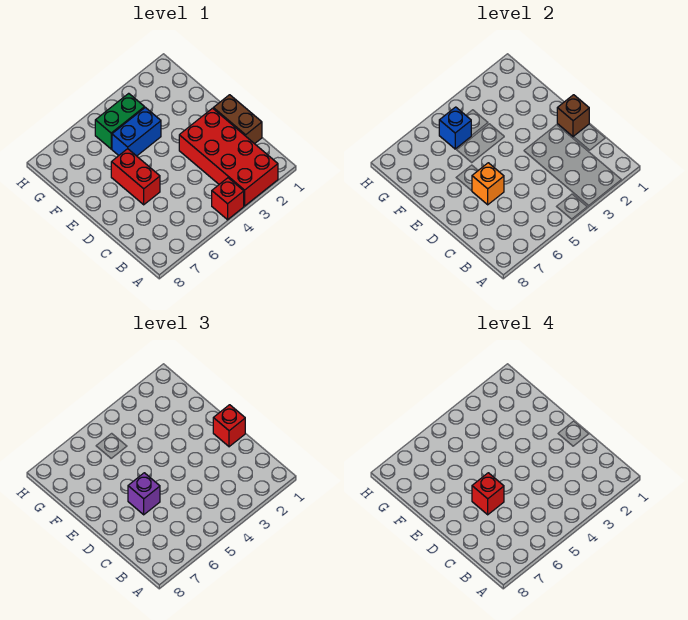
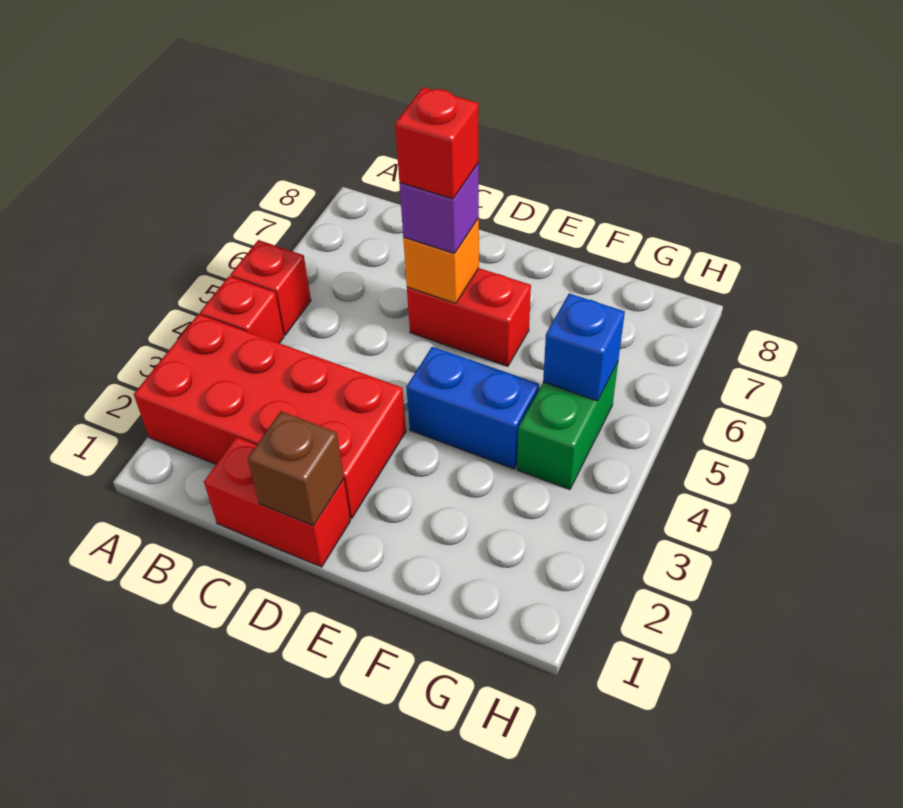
brown 1x2 brick [213,95,262,144] -> red 1x2 brick [204,437,350,567]
red 1x1 brick [213,405,245,447] -> red 1x1 brick moved to [231,240,311,335]
blue 1x2 brick [112,107,161,156] -> blue 1x2 brick turned to [406,347,539,469]

